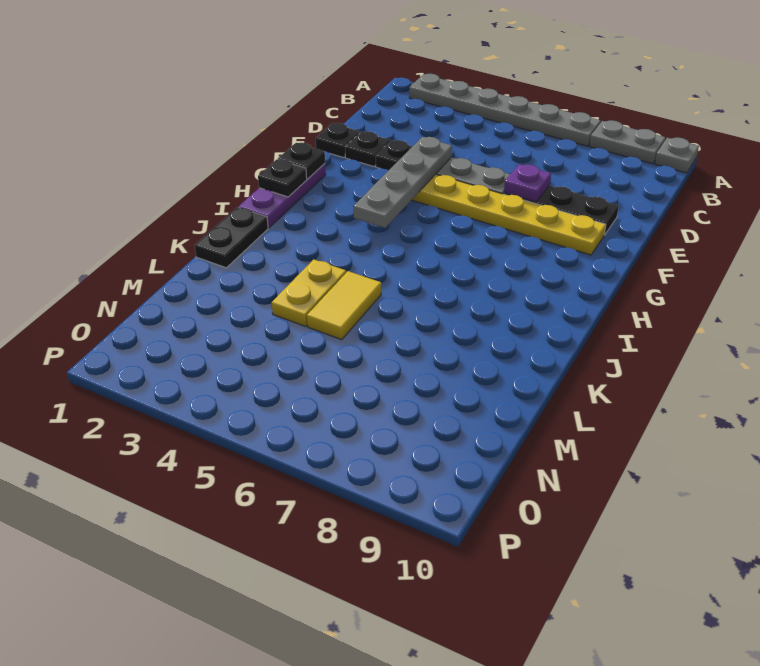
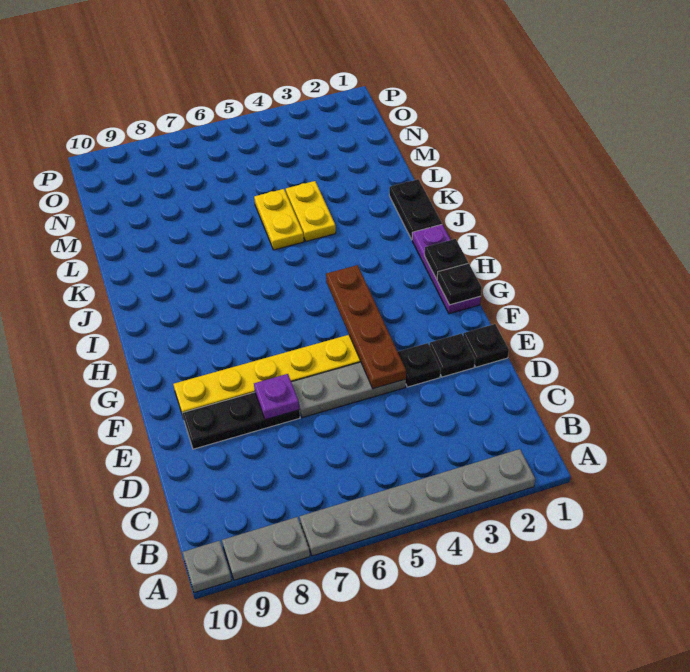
grey 1x4 plate [354,137,452,228] -> brown 1x4 plate [326,265,406,389]
yellow 1x2 tile [307,271,381,340] -> yellow 1x2 plate [254,189,304,250]

